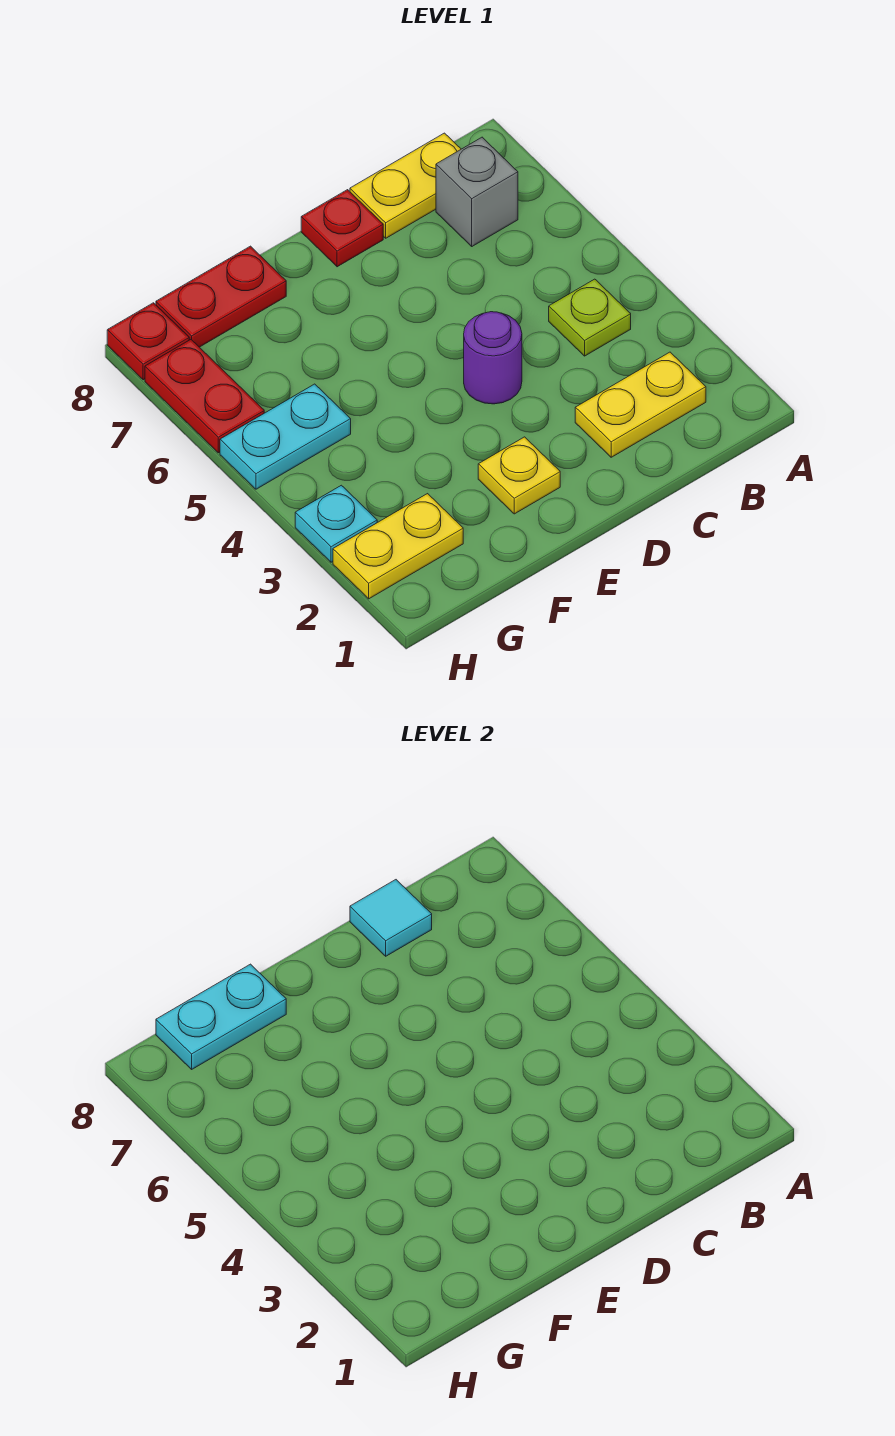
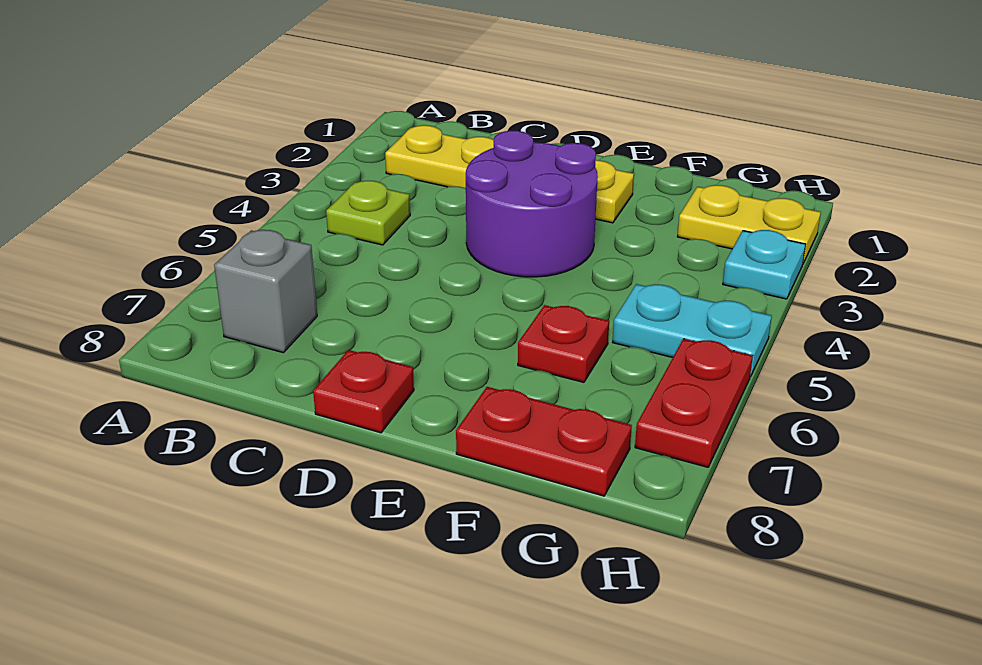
yellow 1x2 plate [350,133,461,238] -> none
cyan 1x1 tile [350,880,432,956] -> none
purple 1x1 round brick [464,312,522,404] -> purple 2x2 round brick [466,131,598,277]
cyan 1x2 plate [156,964,286,1069] -> none
red 1x1 plate [107,303,189,380] -> red 1x1 plate moved to [518,305,609,382]

